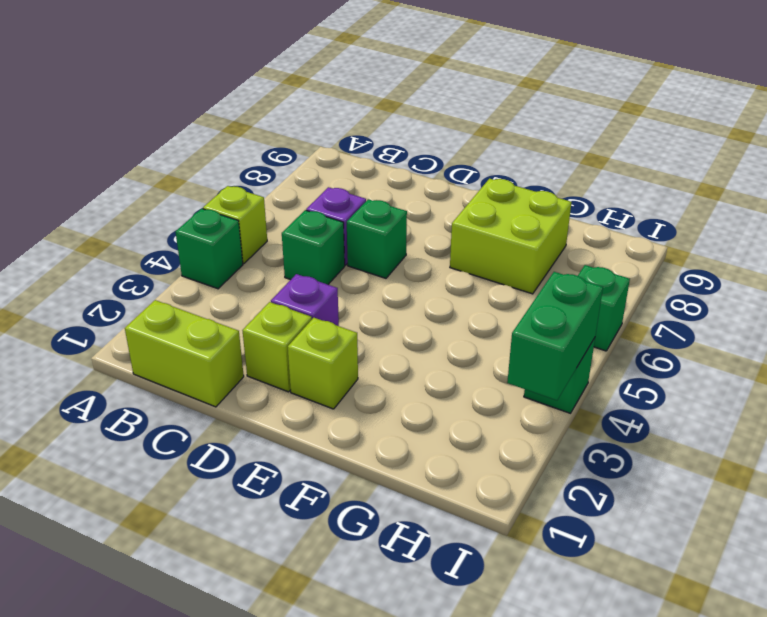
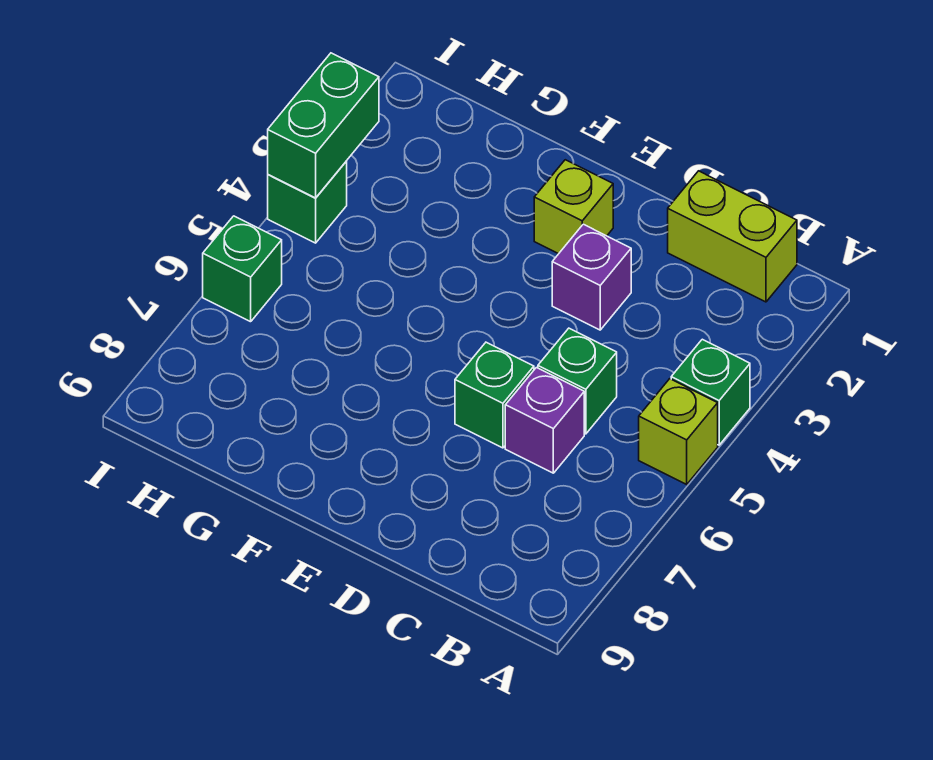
lime 1x1 brick [242,302,312,392] -> none
lime 2x2 brick [450,179,571,294] -> none

